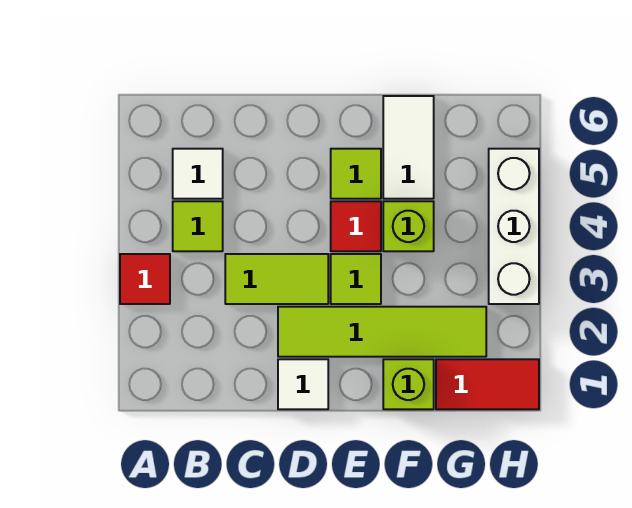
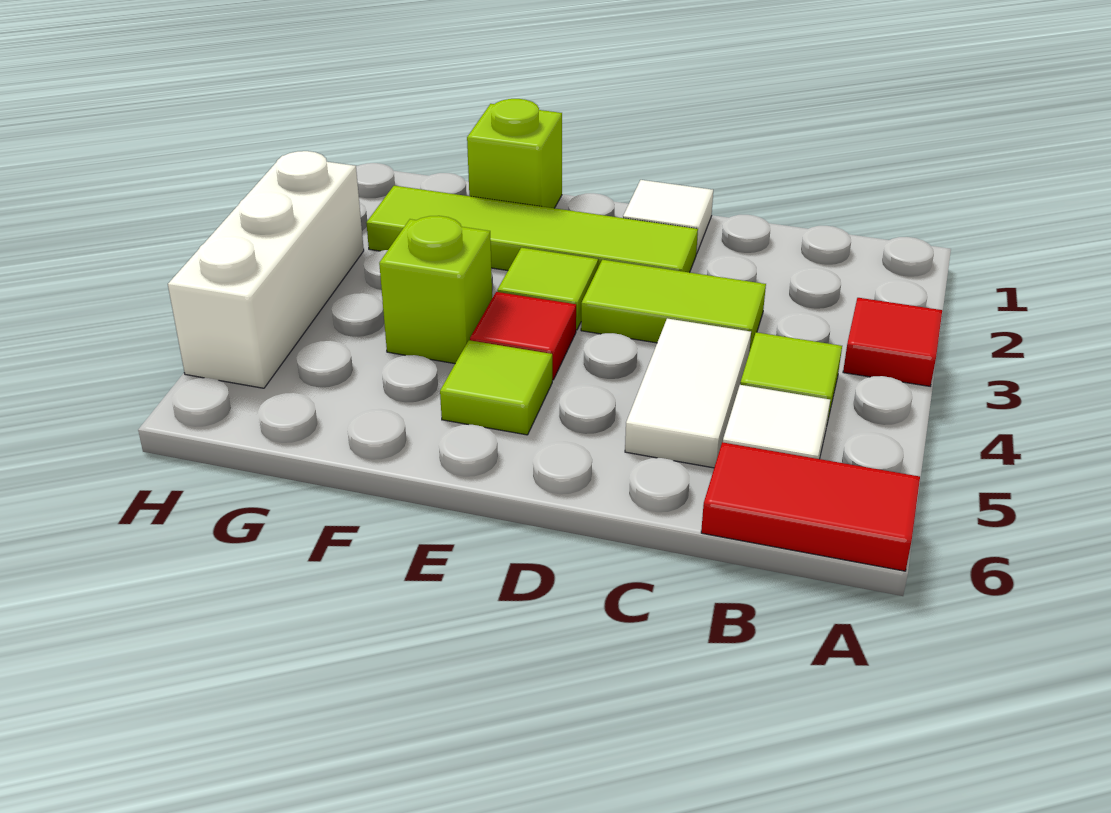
white 1x2 tile [383,96,434,199] -> white 1x2 tile moved to [625,318,751,468]
red 1x2 tile [436,359,539,409] -> red 1x2 tile moved to [701,442,920,571]

